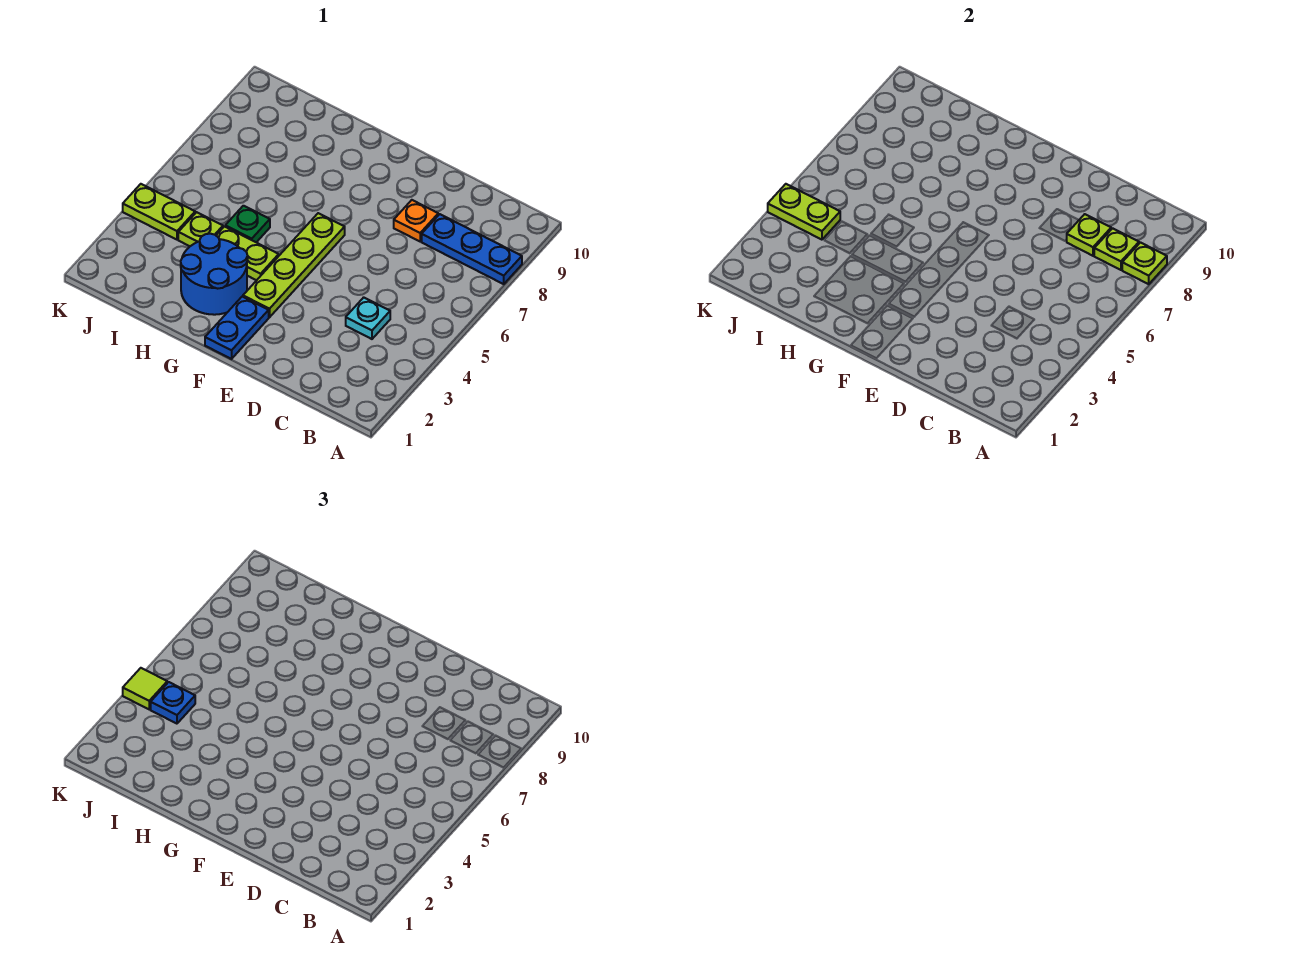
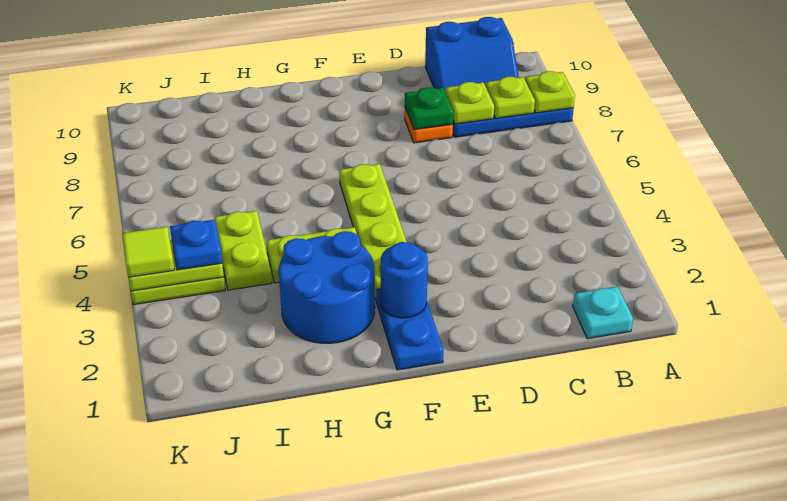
none -> blue 2x2 slope [425,17,519,90]
cyan 1x1 plate [346,297,390,339] -> cyan 1x1 plate moved to [573,287,633,339]
none -> blue 1x1 round brick [381,242,428,318]
green 1x1 plate [225,206,270,242] -> green 1x1 plate moved to [405,87,453,130]
lime 1x1 plate [178,212,223,246] -> lime 1x2 plate [214,211,272,290]

